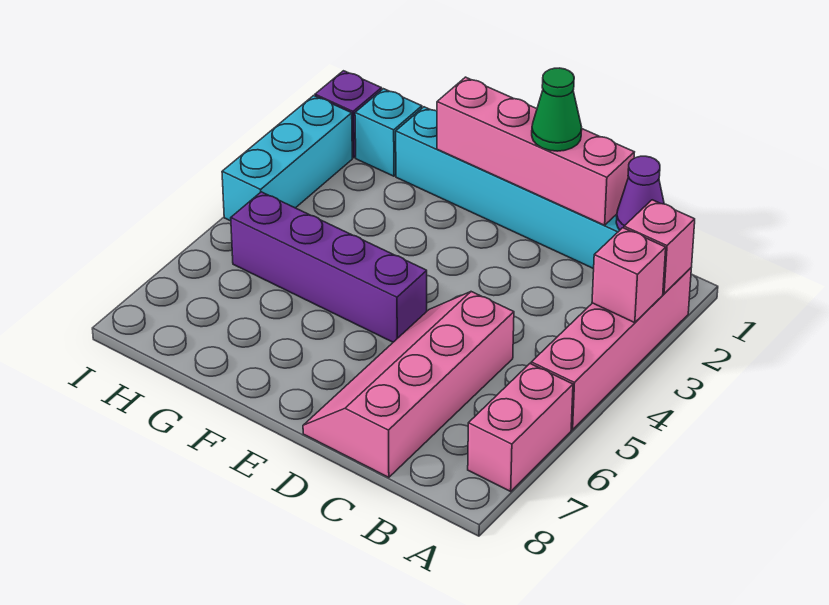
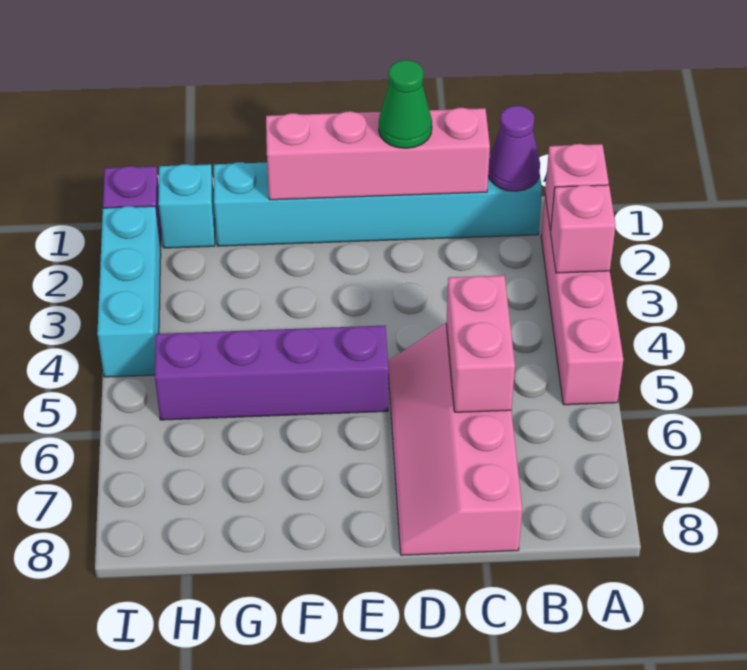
pink 1x2 brick [468,364,573,491] -> pink 1x2 brick moved to [446,275,515,412]

